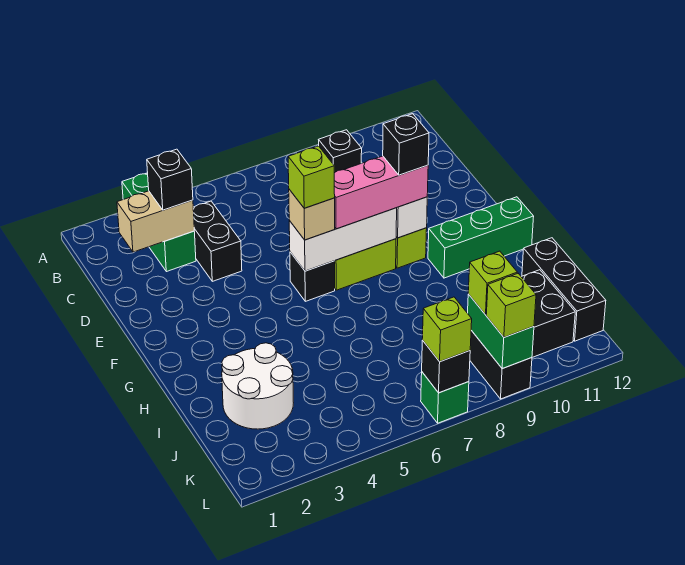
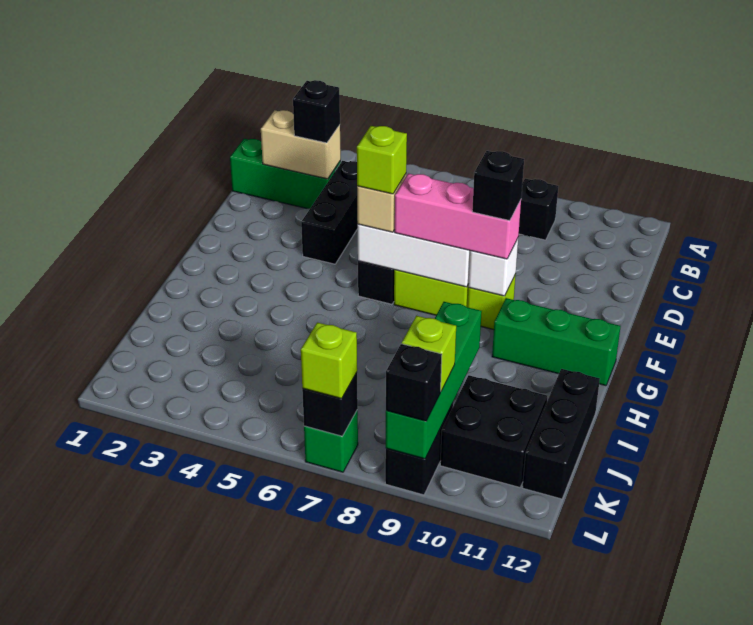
green 1x3 brick [122,173,196,272] -> green 1x3 brick turned to [230,139,341,209]
black 1x2 brick [193,201,242,281] -> black 1x3 brick [301,161,358,264]
white 2x2 round brick [222,343,293,429] -> none
green 1x2 brick [468,294,534,369] -> green 1x4 brick [386,302,482,459]
lime 1x1 brick [486,273,536,337] -> black 1x1 brick [386,344,442,421]

